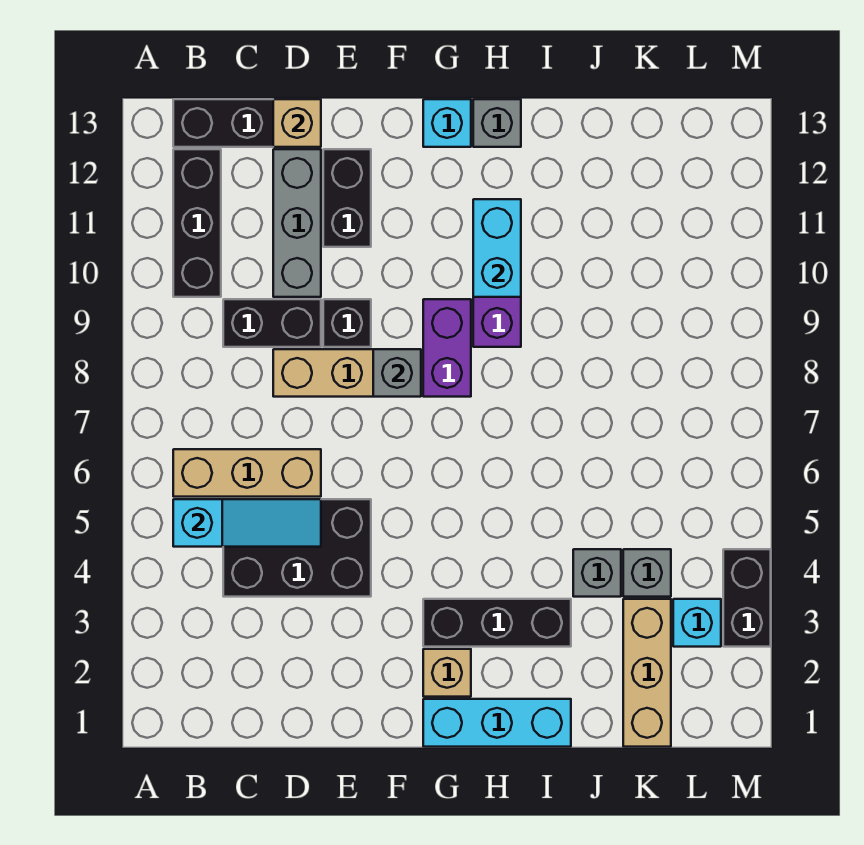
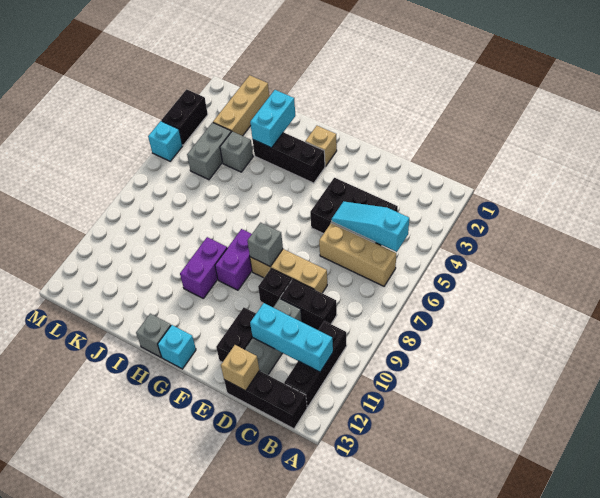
cyan 1x3 brick [423,699,571,747] -> cyan 1x3 brick moved to [250,303,333,372]
cyan 1x2 brick [473,199,521,297] -> cyan 1x2 brick moved to [250,90,295,148]
grey 1x1 brick [623,549,671,597] -> grey 1x2 brick [187,123,231,180]
cyan 1x1 brick [673,599,721,647] -> cyan 1x1 brick moved to [148,121,183,161]

